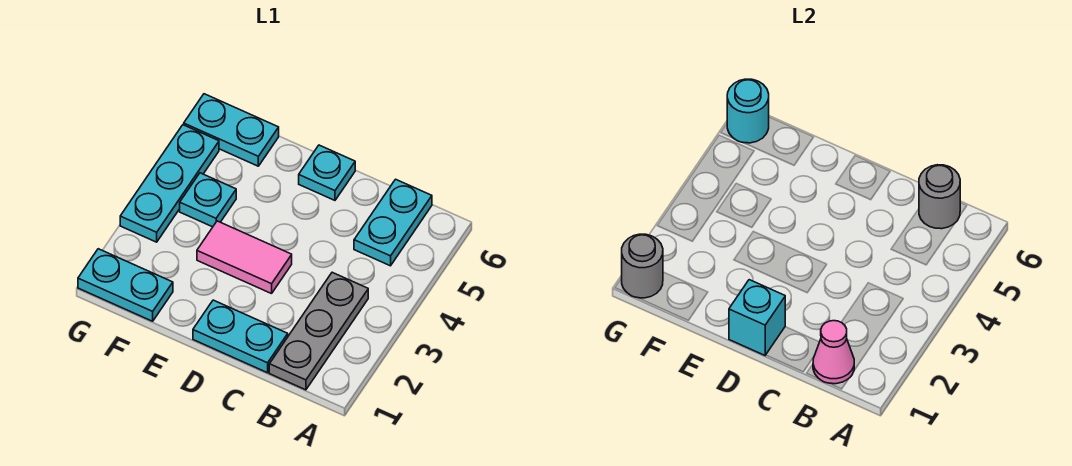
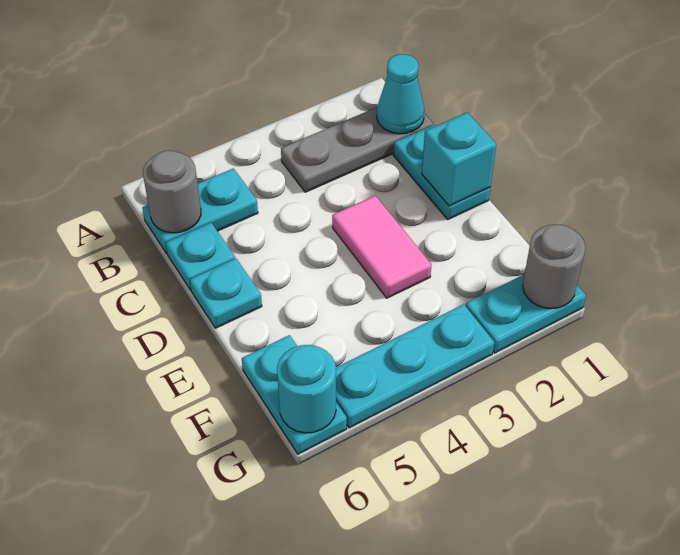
pink 1x1 cone [813,321,854,384] -> cyan 1x1 cone [377,54,424,134]
cyan 1x2 plate [78,249,173,321] -> cyan 1x2 plate turned to [466,275,586,353]
cyan 1x1 plate [180,173,236,227] -> cyan 1x1 plate moved to [166,223,235,290]

